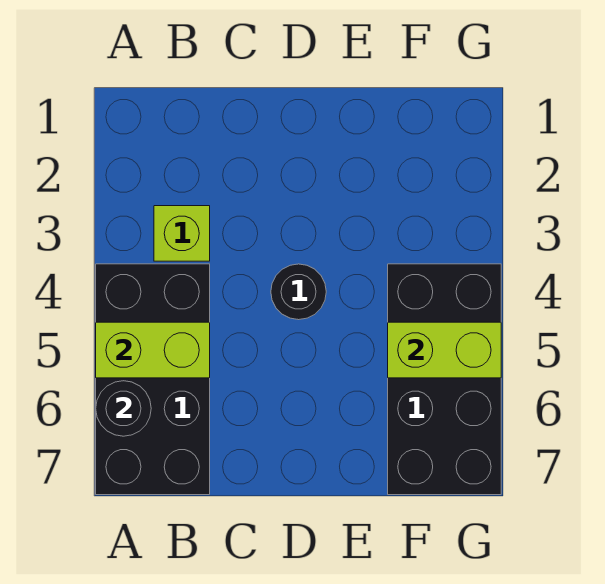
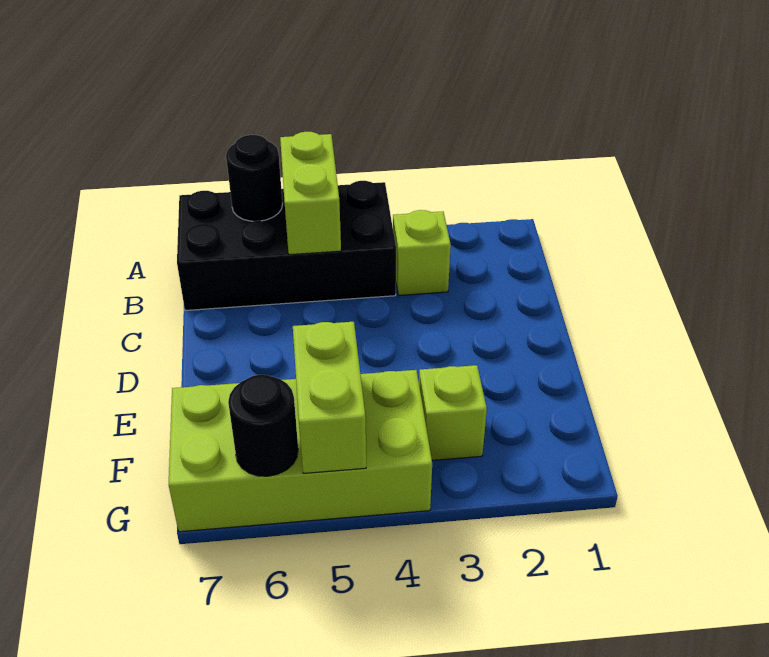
black 1x1 round brick [271,264,326,320] -> black 1x1 round brick moved to [228,375,298,476]
none -> lime 1x1 brick [419,365,487,460]
black 2x4 brick [388,264,501,495] -> lime 2x4 brick [169,370,432,532]

